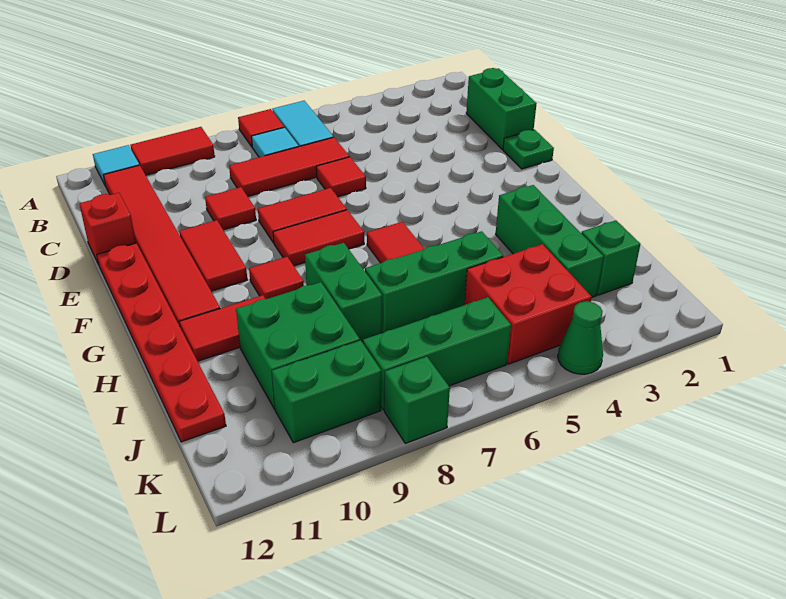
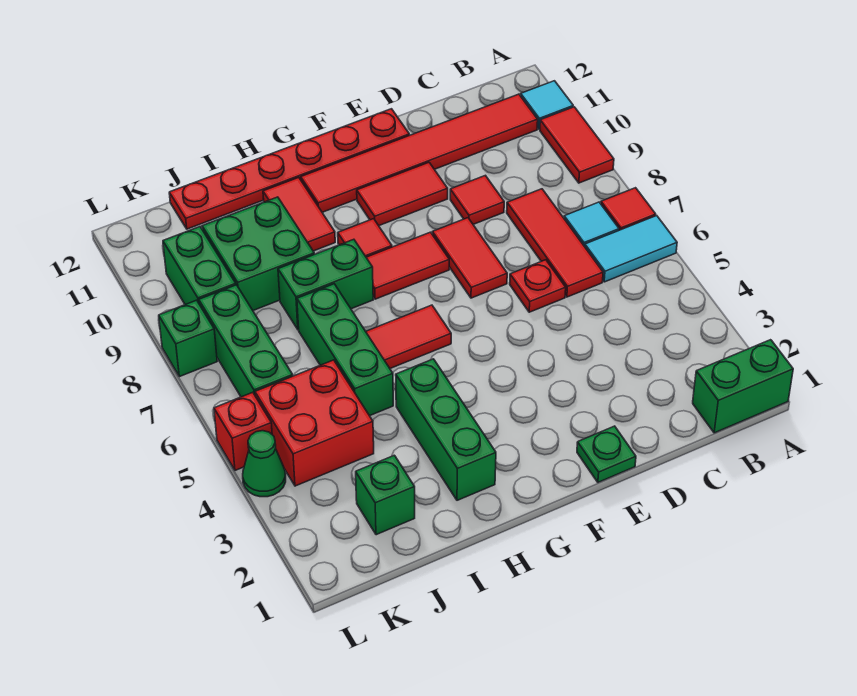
green 1x2 brick [466,68,537,149] -> green 1x2 brick moved to [693,340,793,433]
red 1x1 tile [316,157,366,197] -> red 1x1 plate [510,260,566,312]
red 1x1 brick [79,193,136,265] -> red 1x1 brick moved to [214,392,272,470]
red 1x2 tile [273,210,364,266] -> red 1x2 tile turned to [366,232,449,299]
green 1x3 brick [496,185,604,297] -> green 1x3 brick turned to [396,359,496,500]

